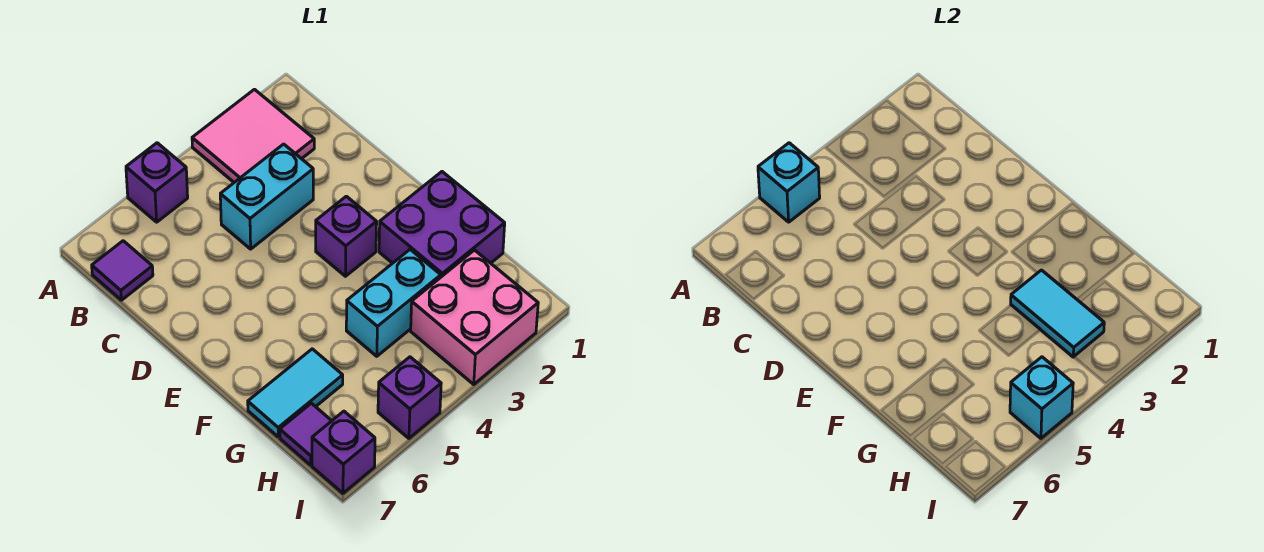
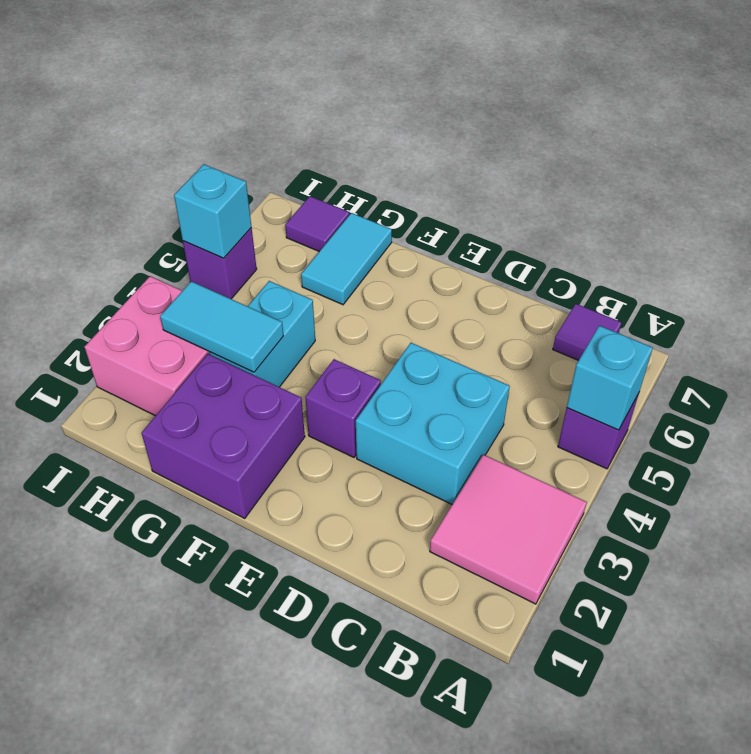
cyan 1x2 brick [220,144,313,249] -> cyan 2x2 brick [356,343,510,504]
purple 1x1 brick [312,411,375,493] -> none

